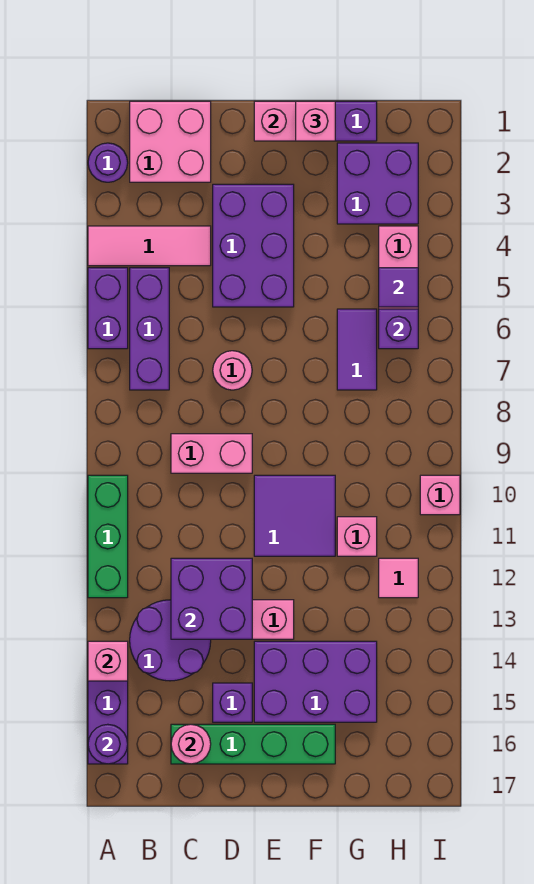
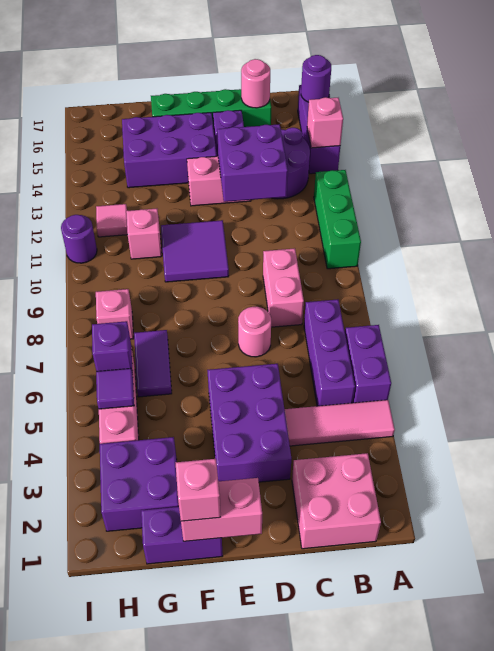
purple 1x1 round brick [88,143,128,182] -> purple 1x1 round brick moved to [61,215,97,263]
pink 1x2 brick [171,434,252,473] -> pink 1x2 brick turned to [263,248,304,327]
pink 1x1 brick [420,475,460,515] -> pink 1x1 brick moved to [96,289,134,339]

